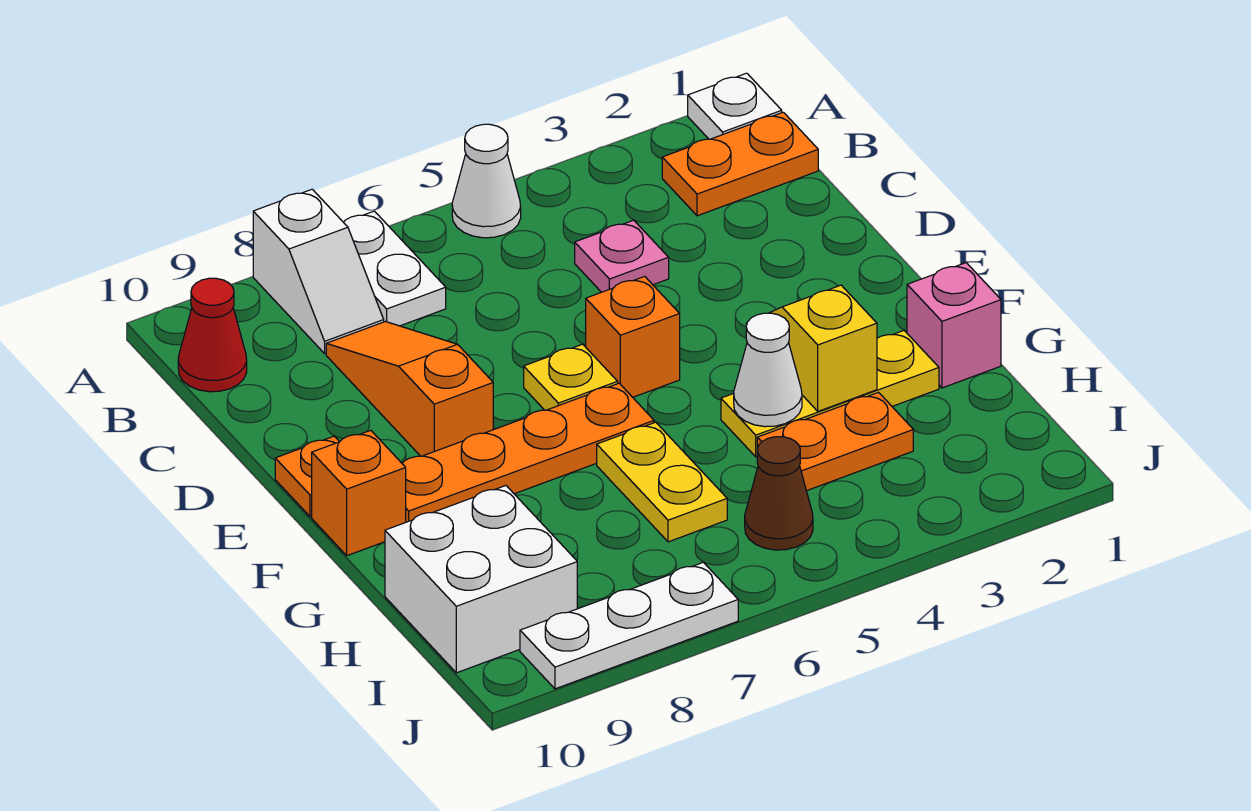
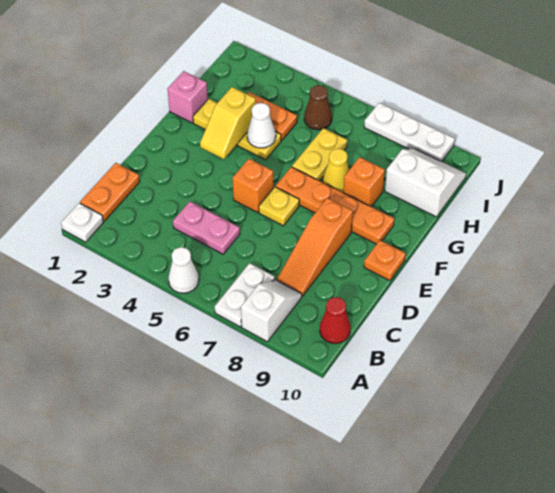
orange 1x2 plate [662,112,818,216] -> orange 1x2 plate turned to [80,163,140,221]
pink 1x1 plate [575,220,669,292] -> pink 1x2 plate [173,202,240,254]
orange 1x1 brick [312,430,406,556] -> orange 1x1 brick moved to [344,157,385,207]
none -> yellow 1x1 cone [323,149,349,193]
white 2x2 brick [385,486,577,673] -> white 2x2 slope [385,149,466,217]

